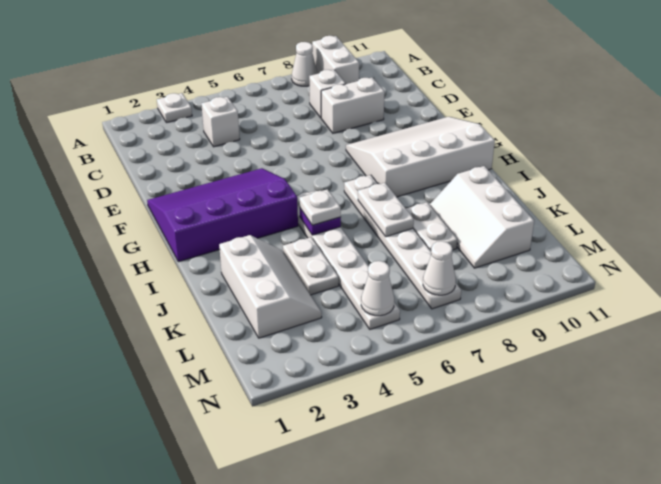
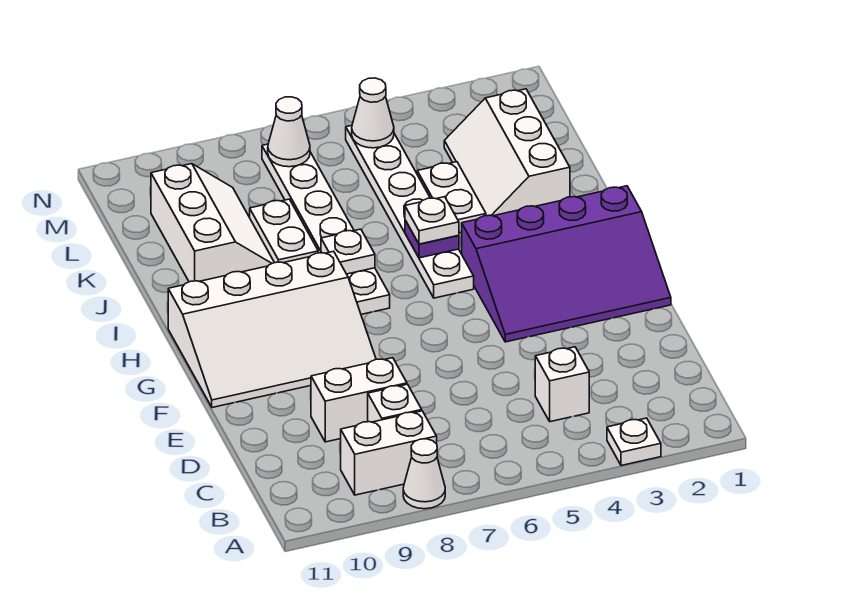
white 1x2 brick [312,36,359,84] -> white 1x2 brick turned to [341,411,437,495]
white 1x2 plate [358,183,414,237] -> white 1x1 plate [321,229,375,274]

